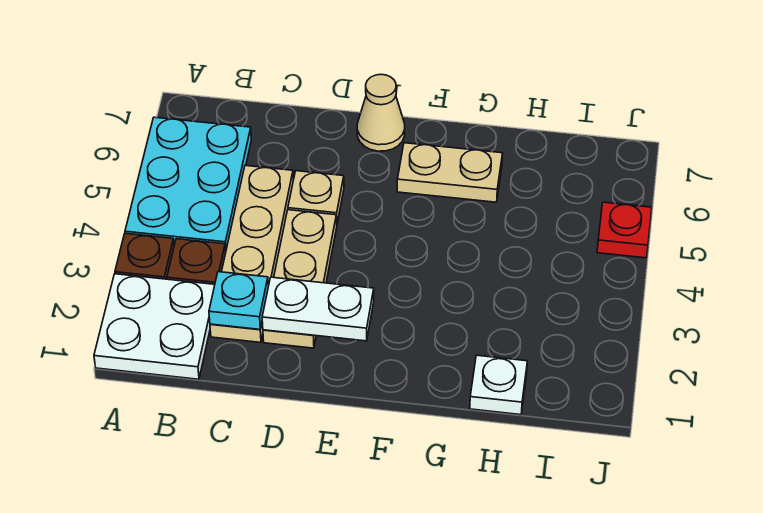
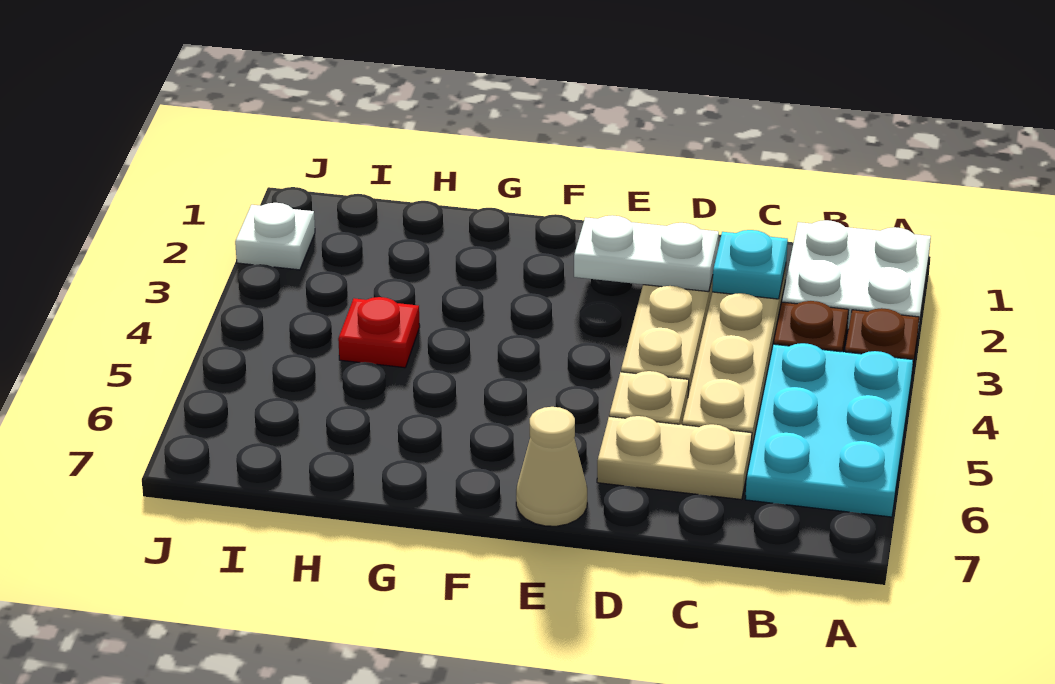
tan 1x2 plate [397,143,503,202] -> tan 1x2 plate moved to [597,416,752,500]
white 1x1 plate [470,355,527,415] -> white 1x1 plate moved to [235,203,315,270]
red 1x1 plate [597,202,652,258] -> red 1x1 plate moved to [338,297,420,368]

